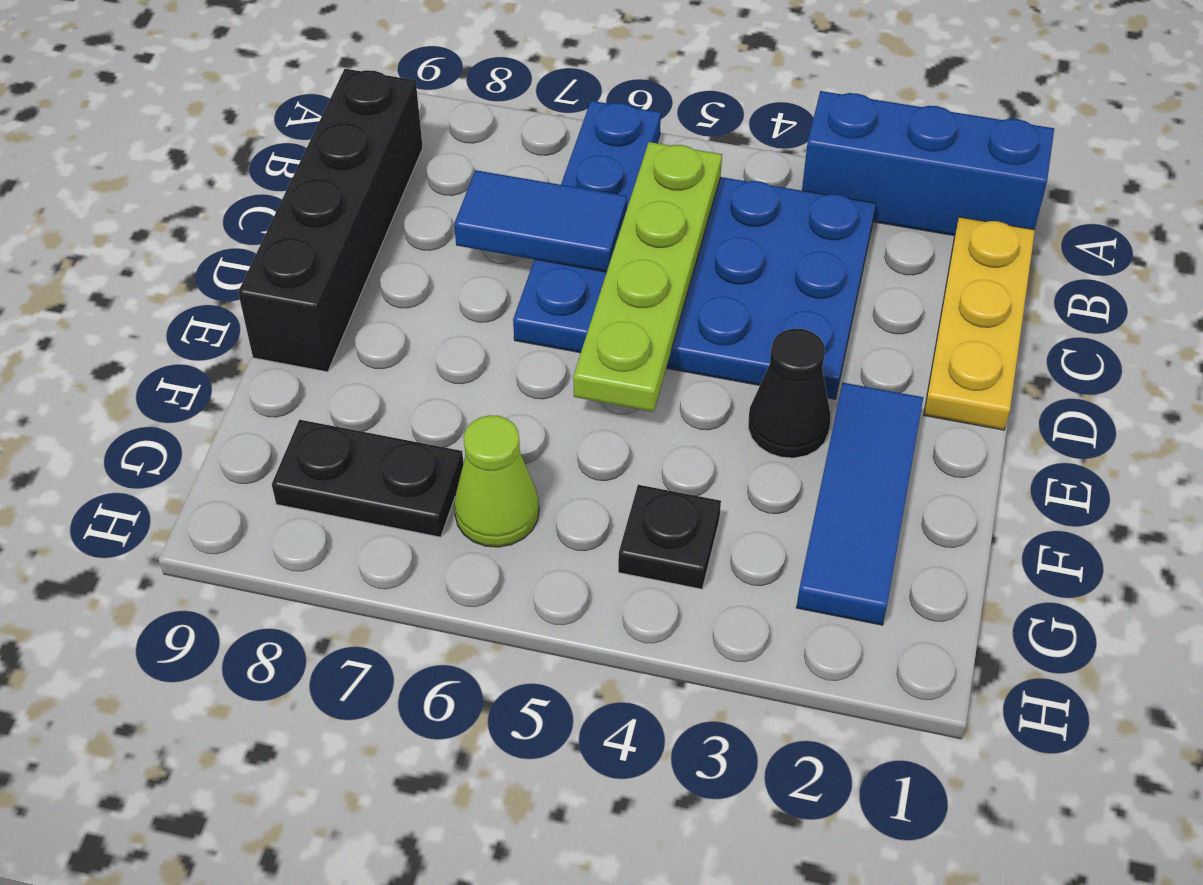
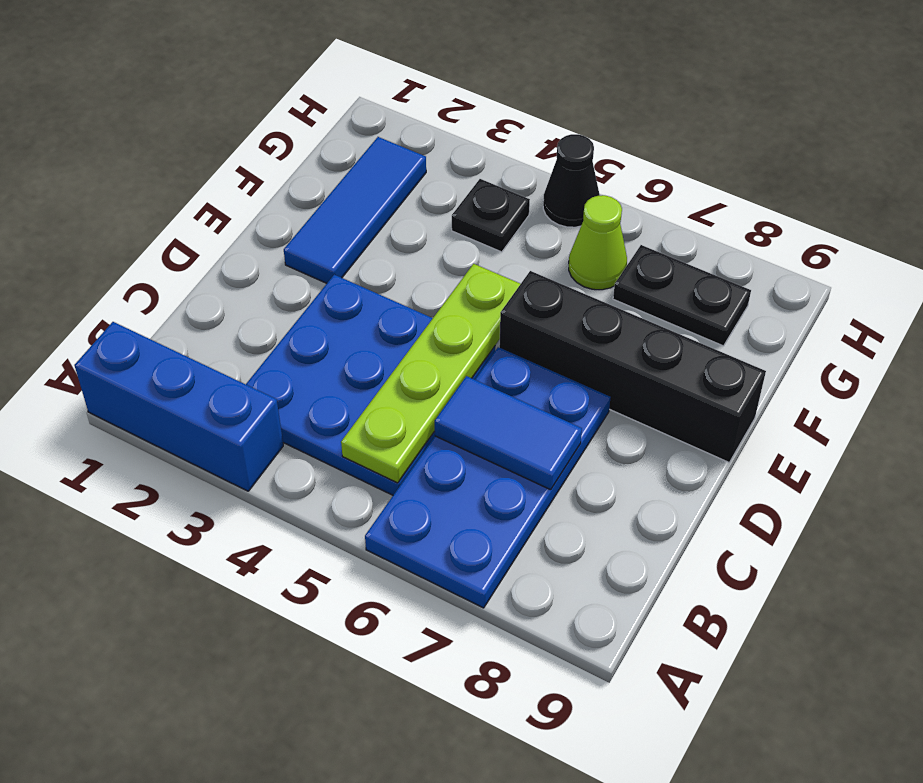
blue 1x4 plate [513,101,661,353] -> blue 2x4 plate [365,347,611,608]
yellow 1x3 plate [924,217,1035,430] -> none
black 1x4 brick [238,69,423,372] -> black 1x4 brick turned to [499,271,766,462]
black 1x1 cone [748,328,830,458] -> black 1x1 cone moved to [543,134,600,227]

